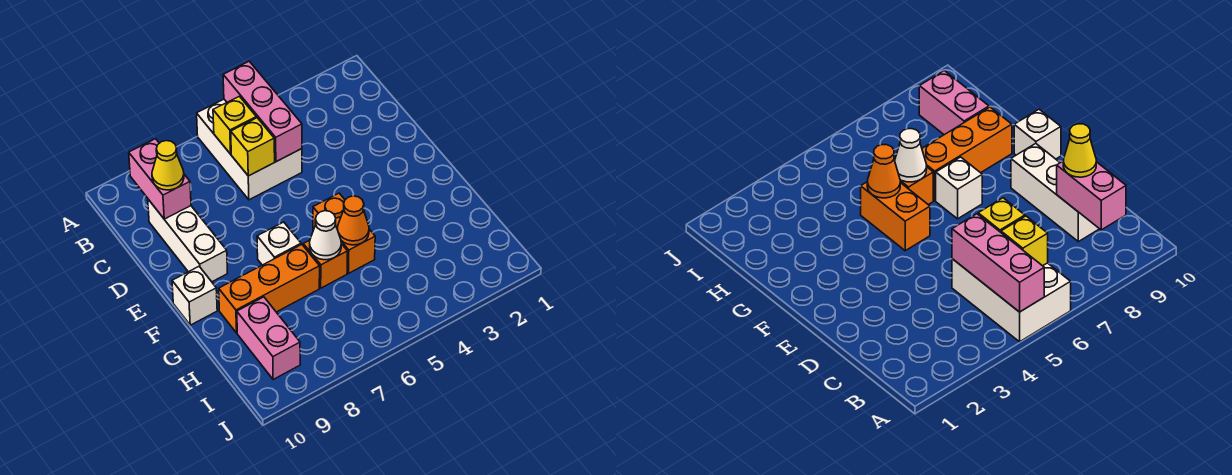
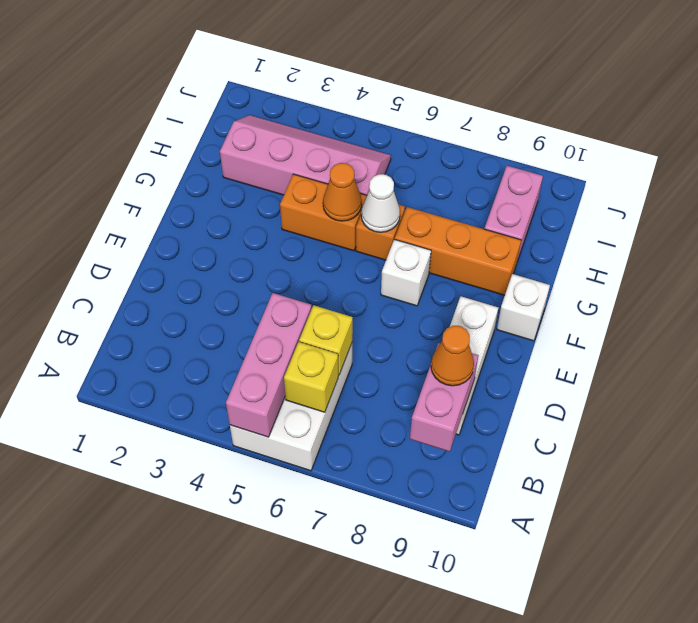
yellow 1x1 cone [152,141,184,190] -> orange 1x1 cone [431,326,474,386]
orange 1x2 brick [313,193,375,273] -> orange 1x2 brick turned to [280,174,367,251]
none -> pink 2x4 slope [220,115,391,195]

